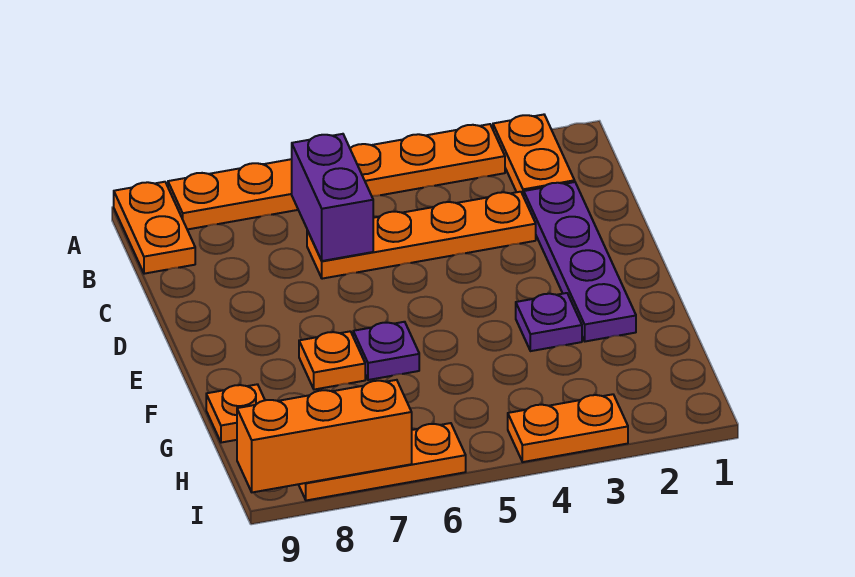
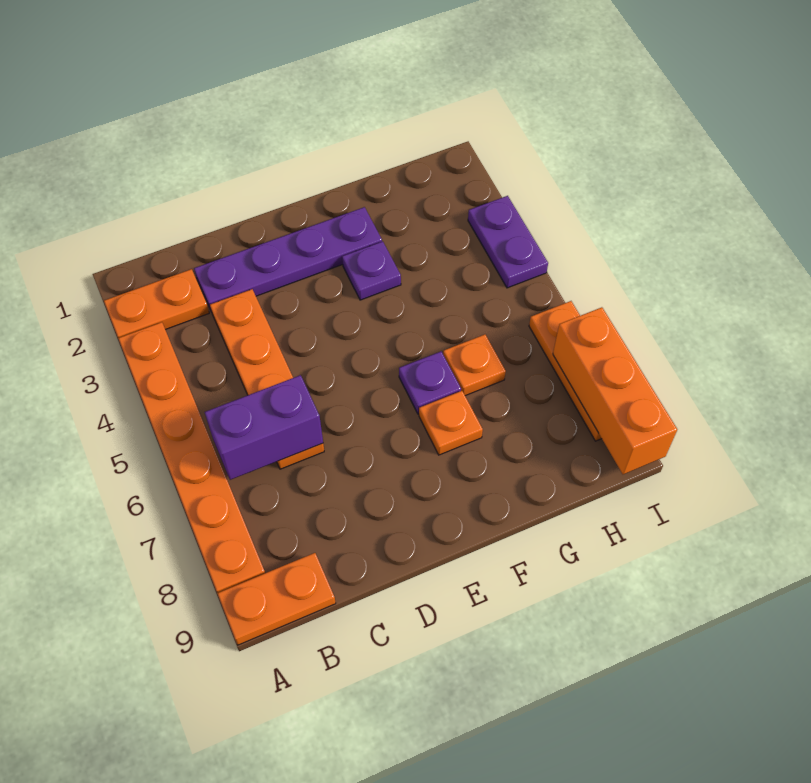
orange 1x1 plate [206,384,265,443] -> orange 1x1 plate moved to [443,334,506,396]
orange 1x2 plate [508,394,628,462] -> purple 1x2 plate [468,196,548,288]

